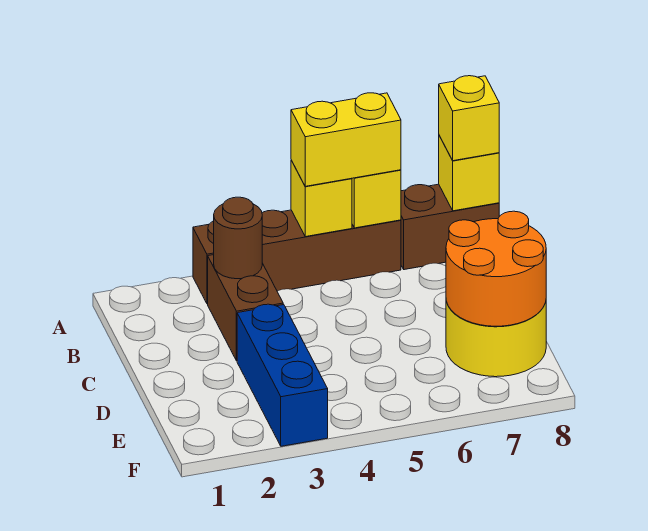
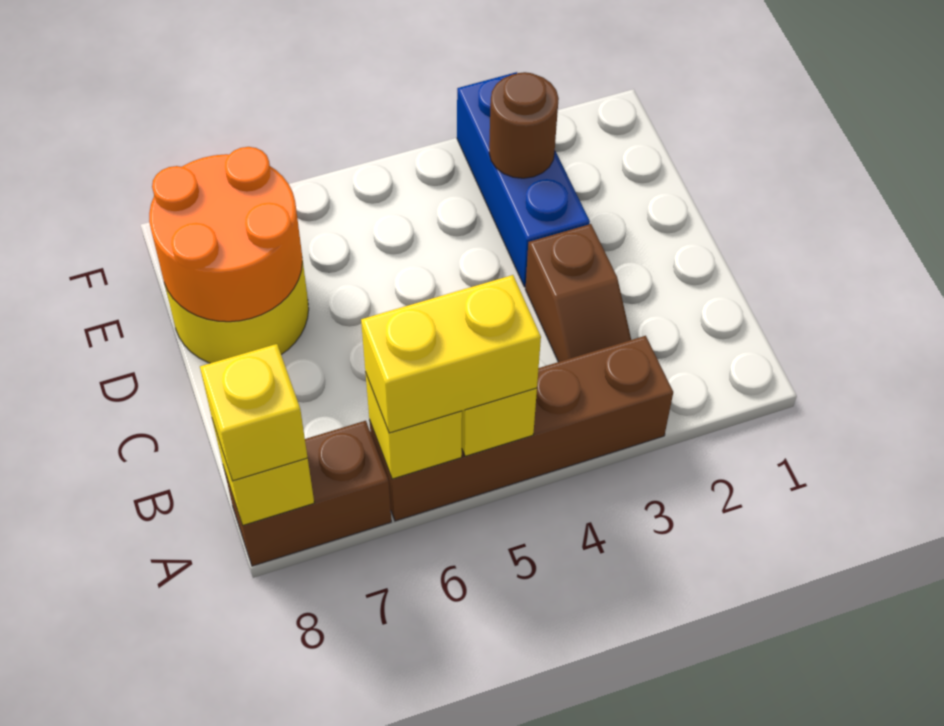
brown 1x2 brick [208,255,283,361] -> brown 1x2 slope [525,224,631,362]
brown 1x1 round brick [214,197,262,279] -> brown 1x1 round brick moved to [489,72,559,178]

